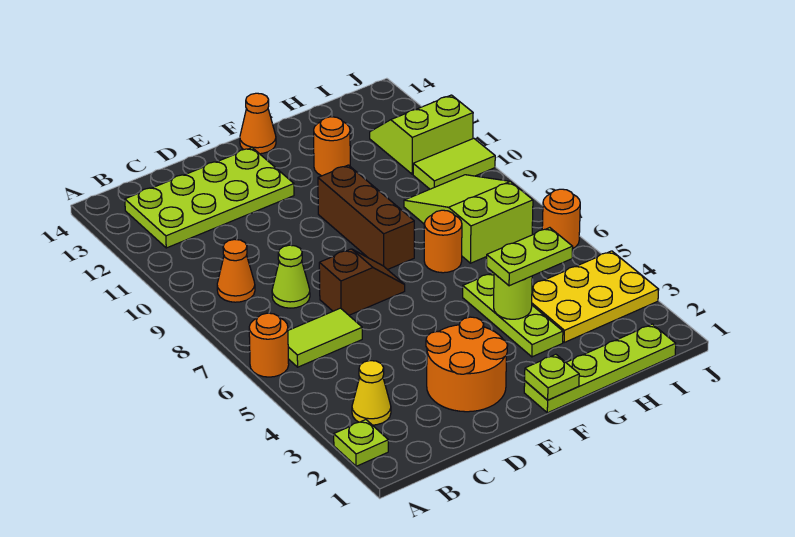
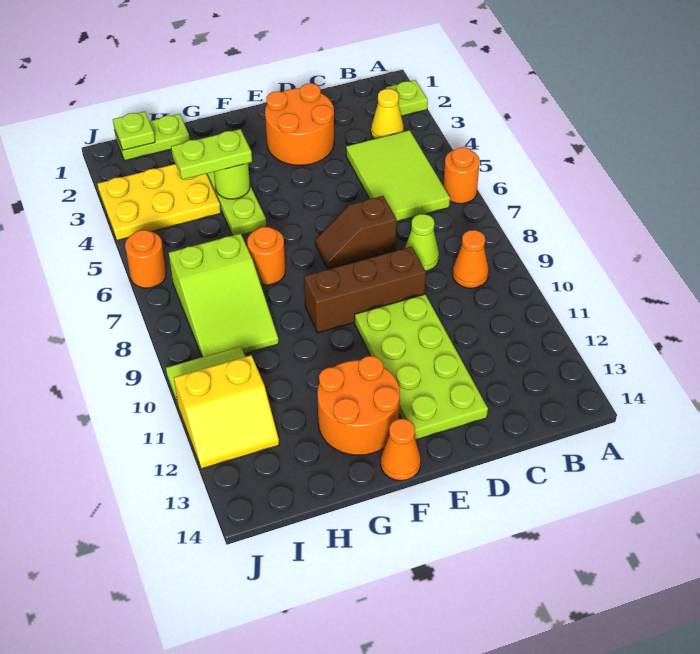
lime 1x2 tile [288,308,362,367] -> lime 2x3 tile [346,130,450,222]
lime 2x4 plate [125,148,294,248] -> lime 2x4 plate turned to [355,294,488,440]
lime 1x4 plate [524,324,676,413] -> lime 1x2 plate [115,114,190,161]
lime 1x1 plate [525,354,579,400] -> lime 1x1 plate moved to [113,111,155,150]
brown 1x3 brick [318,165,414,270] -> brown 1x3 brick turned to [304,247,426,333]
orange 1x1 round brick [314,117,350,176] -> orange 2x2 round brick [318,356,400,455]
lime 2x2 slope [370,95,473,174] -> yellow 2x2 slope [174,355,279,469]

